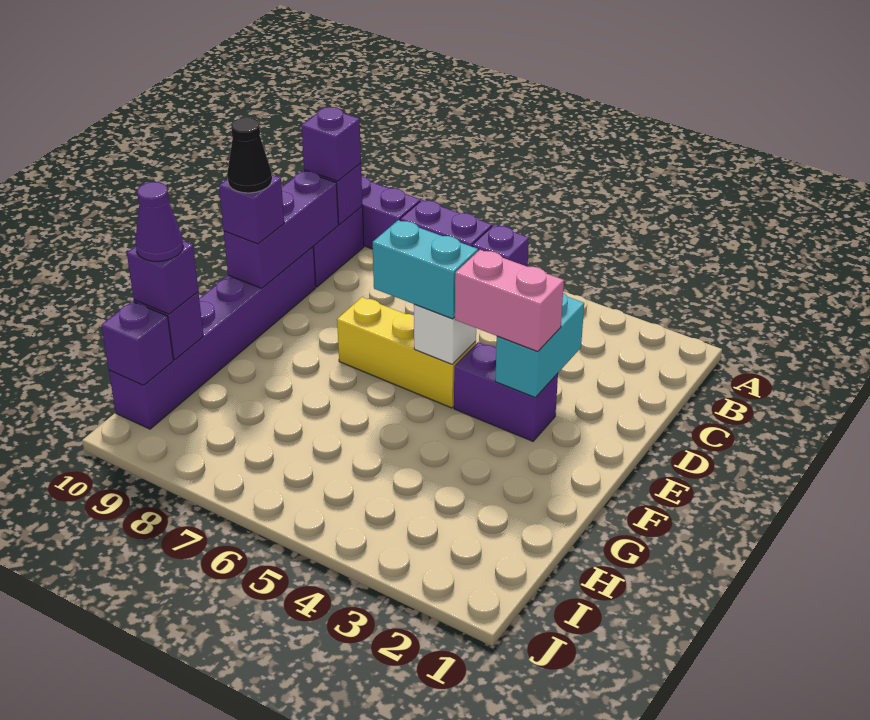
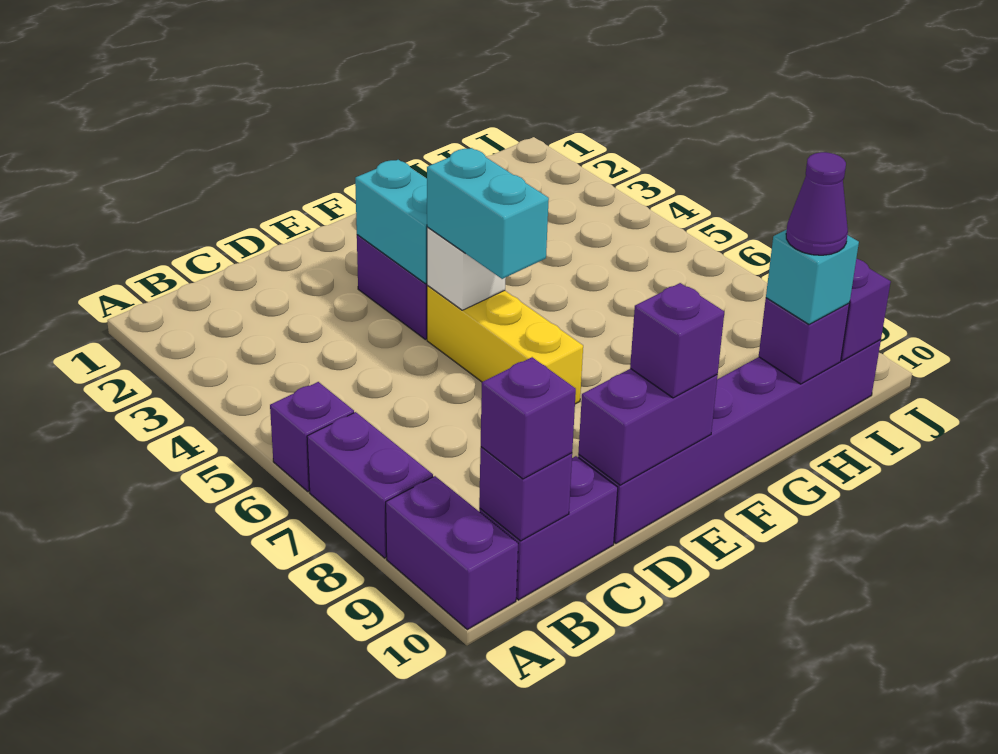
purple 1x3 brick [224,171,338,288] -> purple 1x2 brick [578,369,718,485]
cyan 1x2 brick [495,293,584,398] -> cyan 1x2 brick turned to [355,160,427,284]
pink 1x2 brick [454,250,564,351] -> none
black 1x1 cone [227,117,272,193] -> none
purple 1x1 brick [127,241,198,314] -> cyan 1x1 brick [766,230,859,325]

